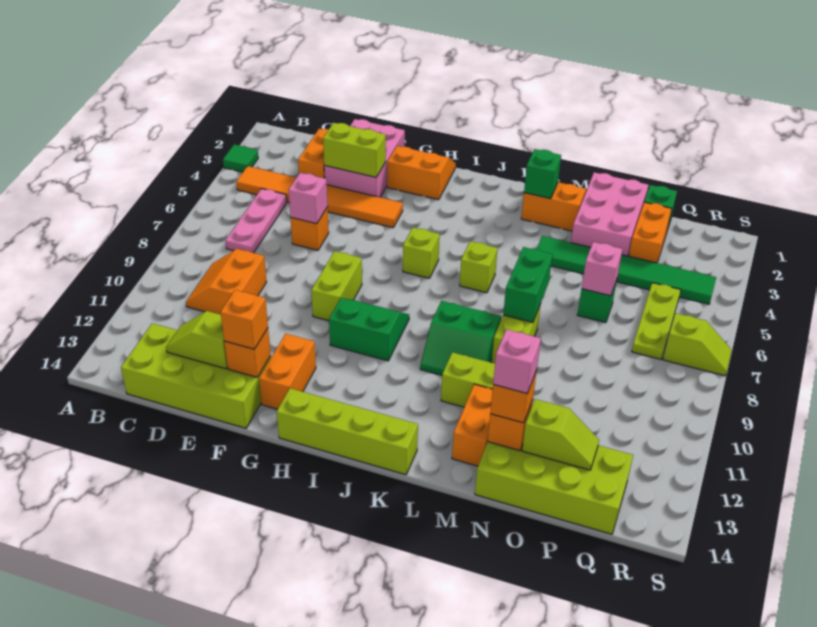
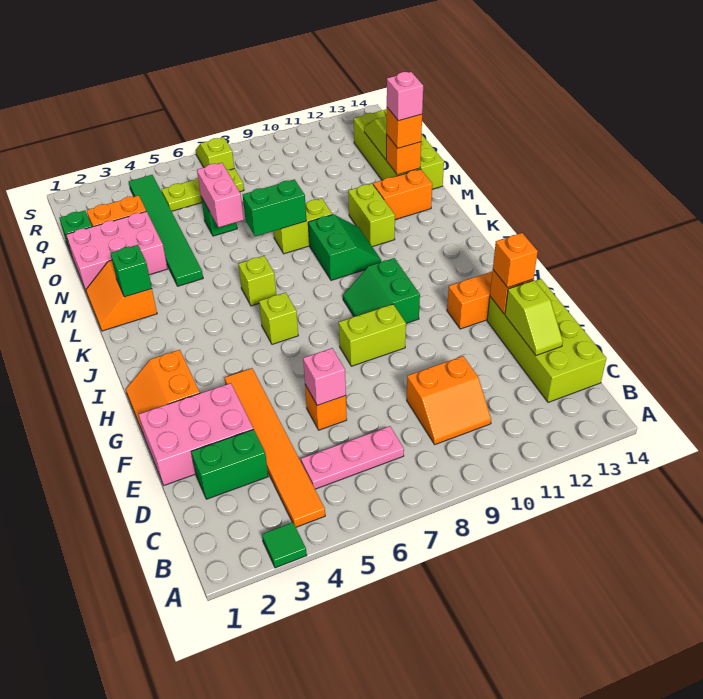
orange 1x2 brick [298,129,329,178] -> green 1x2 brick [191,429,268,499]
lime 1x2 brick [323,123,386,177] -> none
lime 1x4 brick [277,388,418,475] -> none
pink 1x1 brick [582,242,622,296] -> pink 1x2 brick [197,163,244,227]

